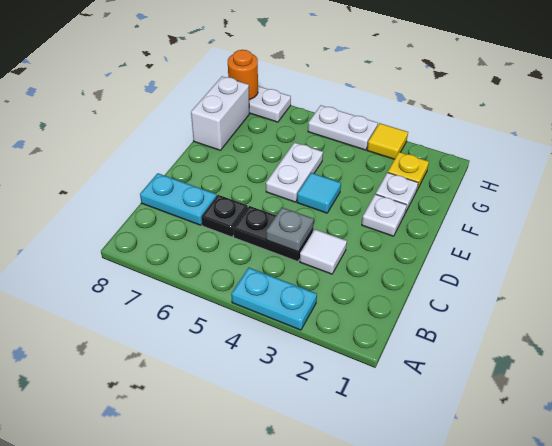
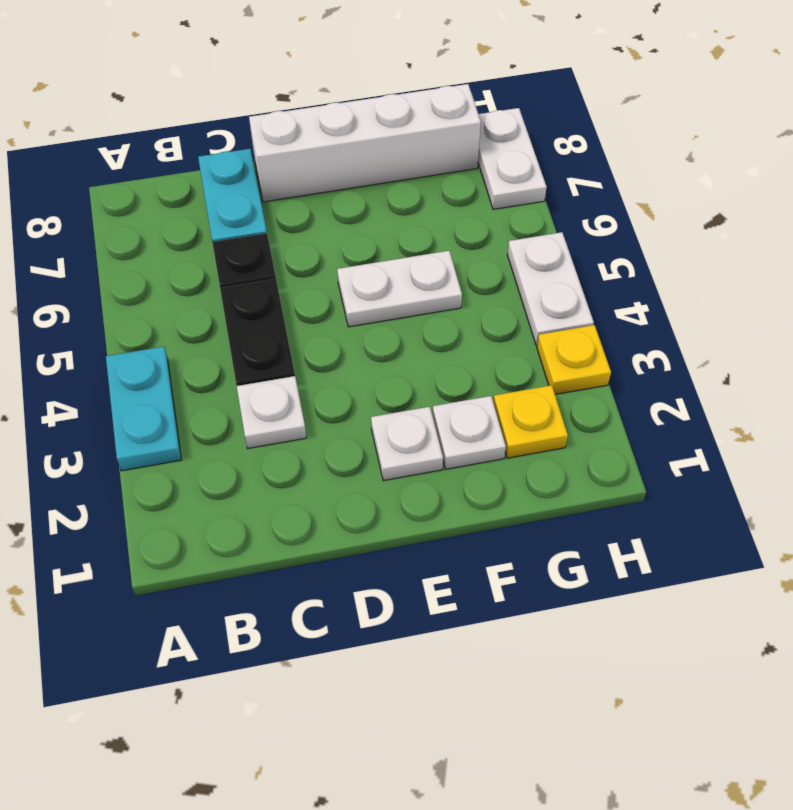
white 1x1 tile [300,229,347,274] -> white 1x1 plate [237,376,306,448]
grey 1x1 plate [266,208,314,252] -> none
cyan 1x1 tile [297,173,341,213] -> none
white 1x2 brick [191,76,249,150] -> white 1x4 brick [249,84,481,202]
yellow 1x1 tile [367,123,408,159] -> yellow 1x1 plate [537,325,611,394]
orange 1x1 round brick [228,50,258,100] -> none

